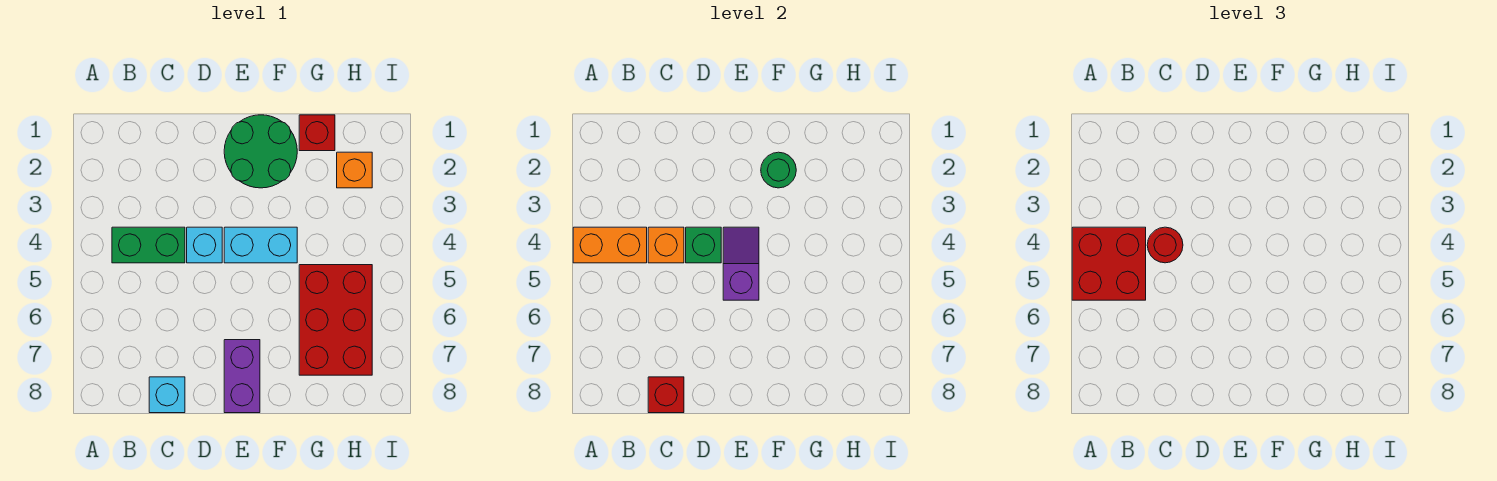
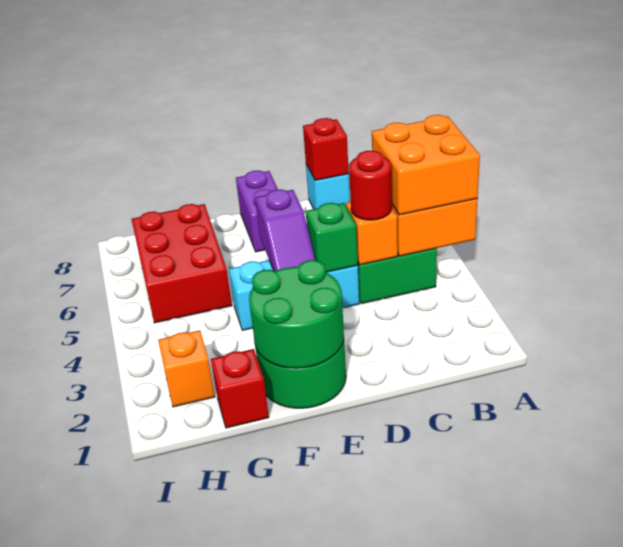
red 2x2 brick [1072,227,1146,300] -> orange 2x2 brick [372,115,480,215]
green 1x1 round brick [761,152,796,188] -> green 2x2 round brick [249,260,344,368]

